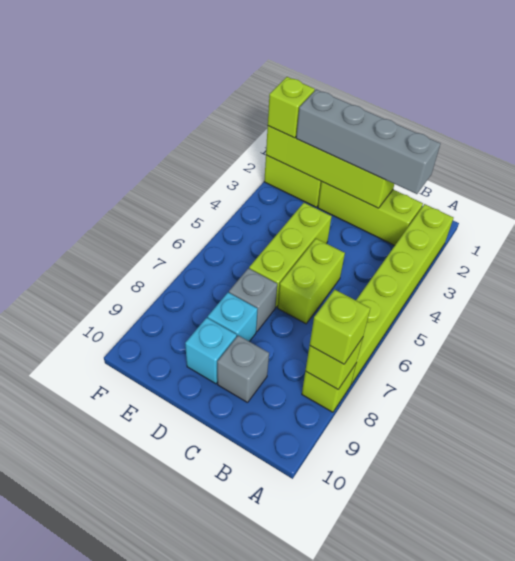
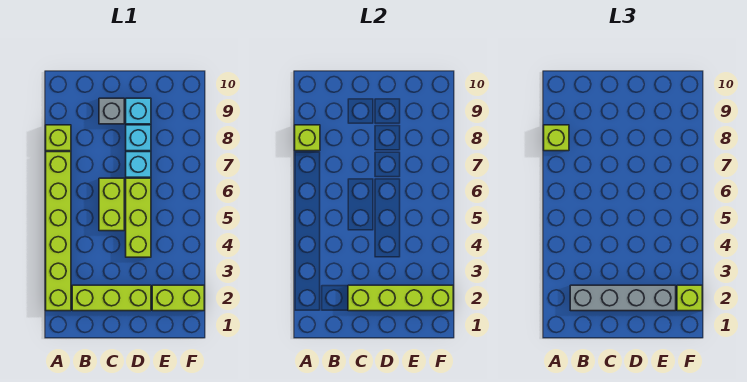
grey 1x1 brick [229,268,277,332] -> cyan 1x1 brick [126,152,151,177]

